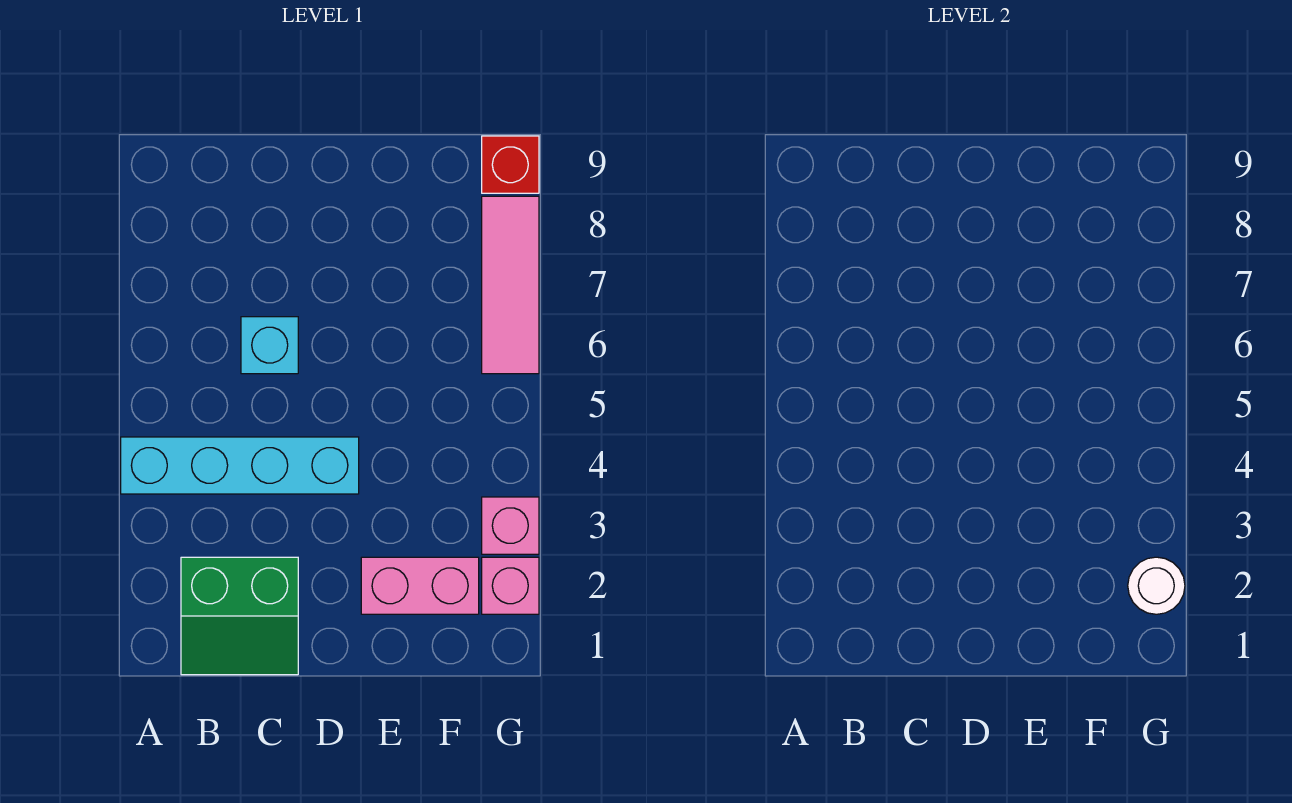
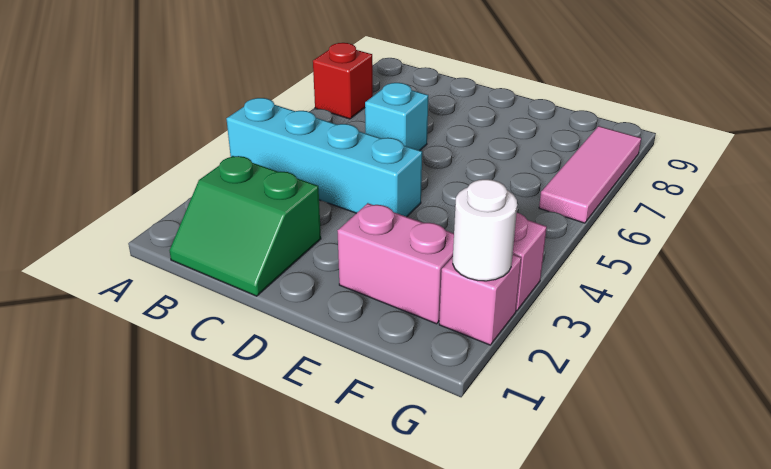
red 1x1 brick [482,136,539,193] -> red 1x1 brick moved to [313,43,373,119]

